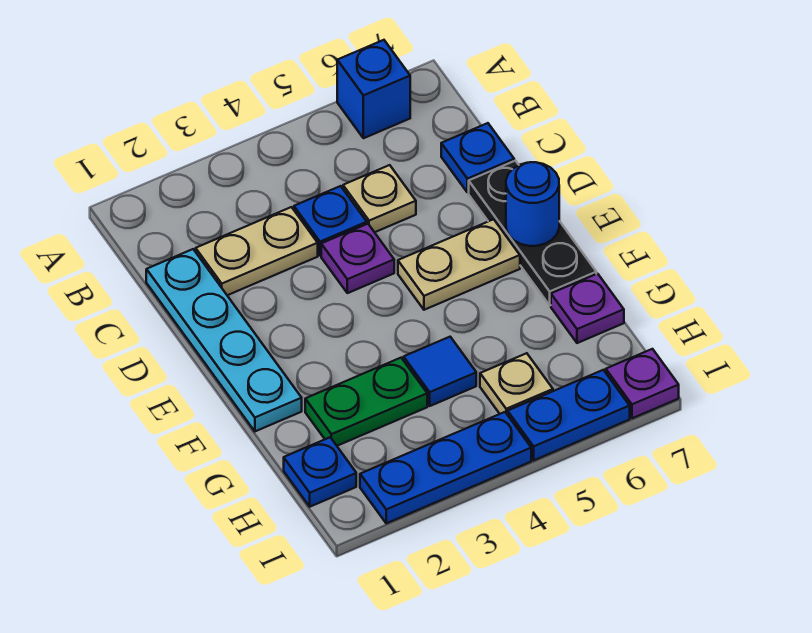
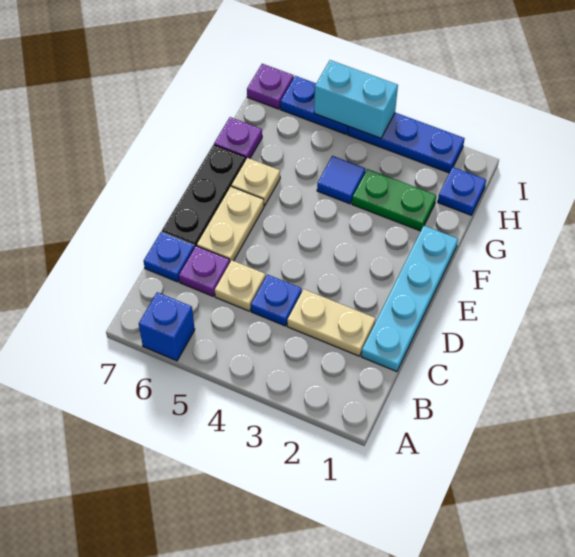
purple 1x1 plate [321,224,394,293] -> purple 1x1 plate moved to [179,246,230,296]
tan 1x2 plate [398,219,520,310] -> tan 1x2 plate turned to [197,187,264,262]
blue 1x1 round brick [506,162,559,246] -> none
tan 1x1 plate [480,353,553,415] -> tan 1x1 plate moved to [231,158,280,206]
none -> cyan 1x2 brick [314,60,398,138]

